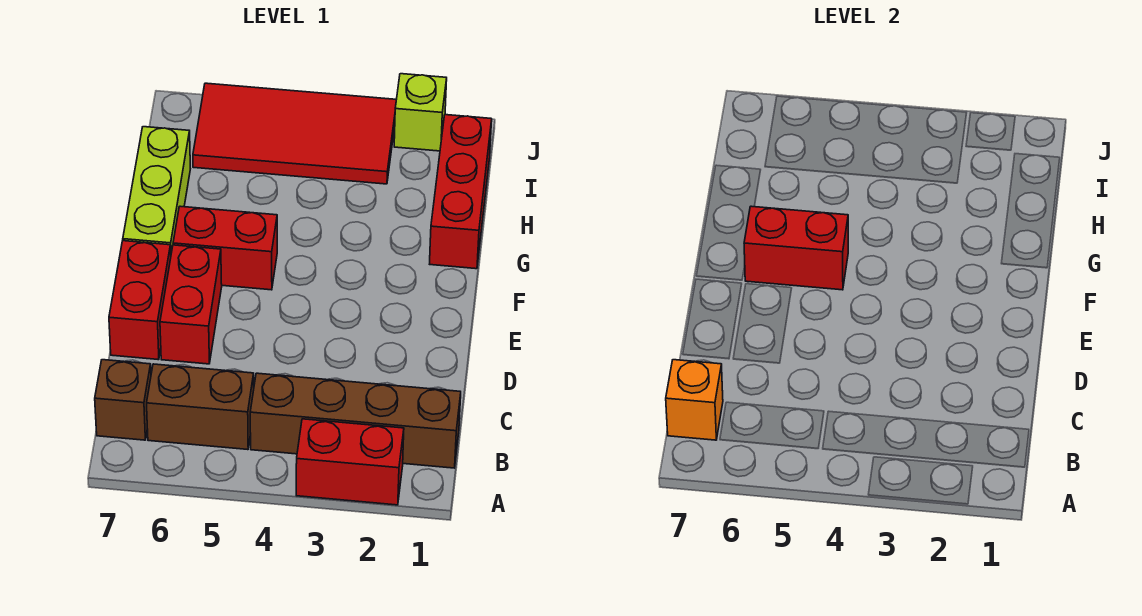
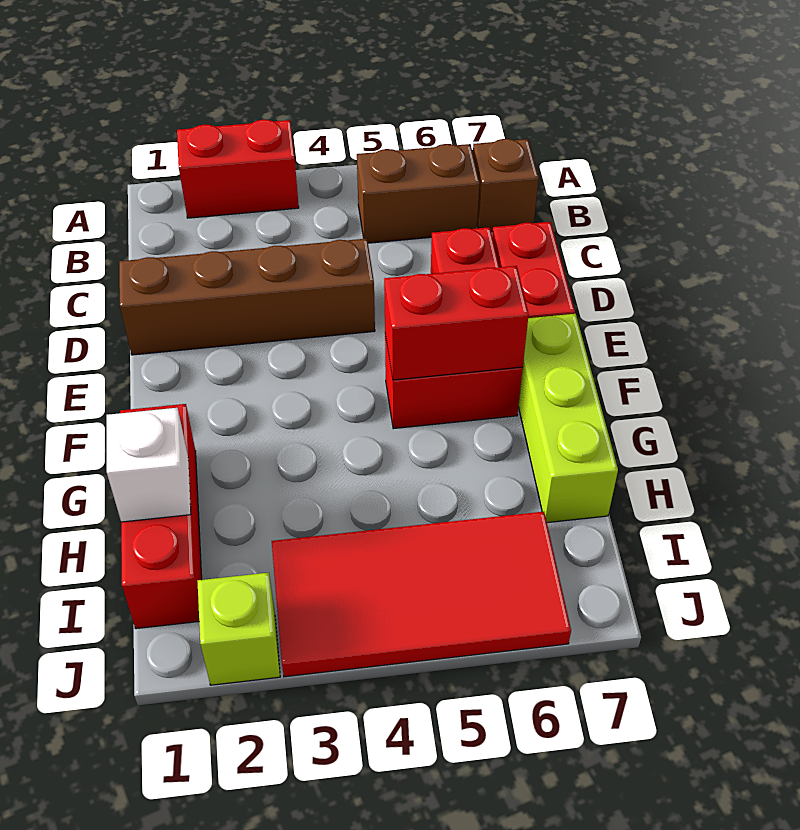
brown 1x4 brick [250,373,461,468] -> brown 1x4 brick moved to [119,239,375,355]
orange 1x1 brick [666,360,723,440] -> none
none -> white 1x1 brick [107,408,191,522]

